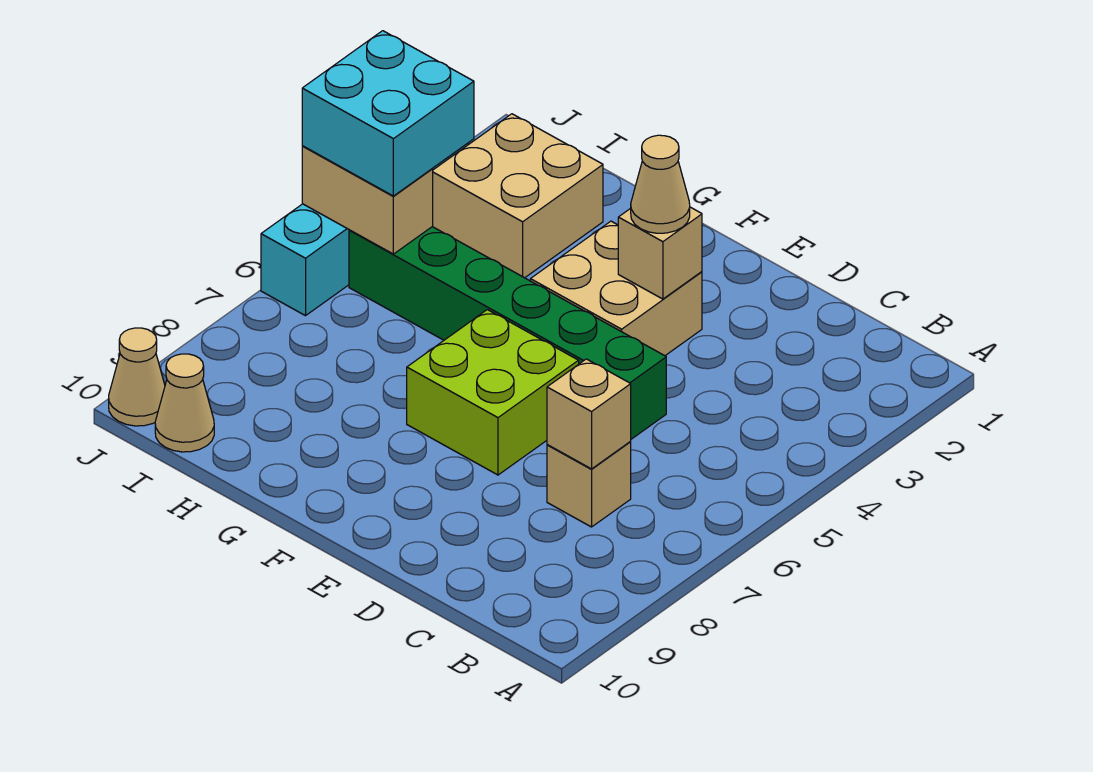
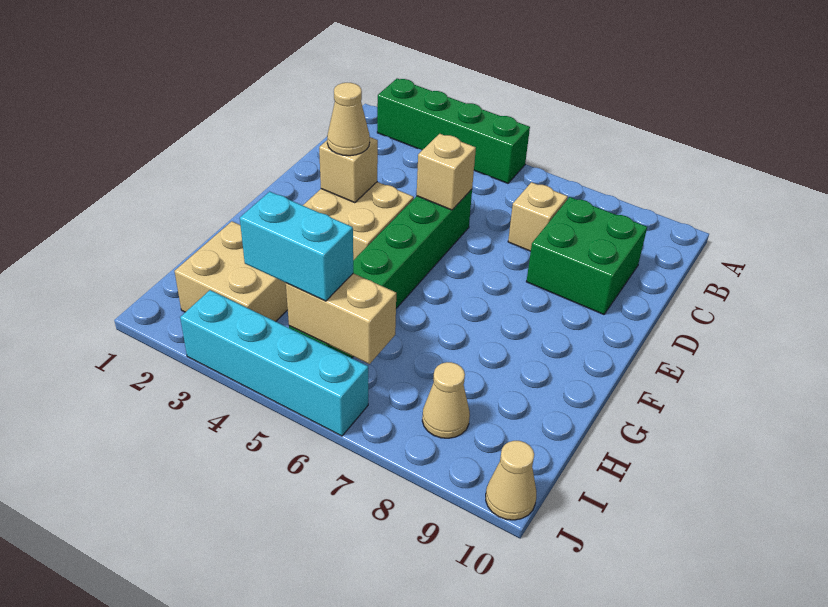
none -> green 1x4 brick [377,78,530,183]
tan 1x1 brick [547,359,631,469] -> tan 1x1 brick moved to [417,134,476,210]
none -> green 2x2 brick [526,197,647,314]
lime 2x2 brick [407,310,579,475] -> none
cyan 2x2 brick [302,31,474,196] -> cyan 1x2 brick [240,192,353,301]
tan 1x2 brick [302,146,433,254] -> tan 1x2 brick turned to [286,273,396,364]
tan 1x1 cone [155,354,214,452] -> tan 1x1 cone moved to [422,362,470,438]

